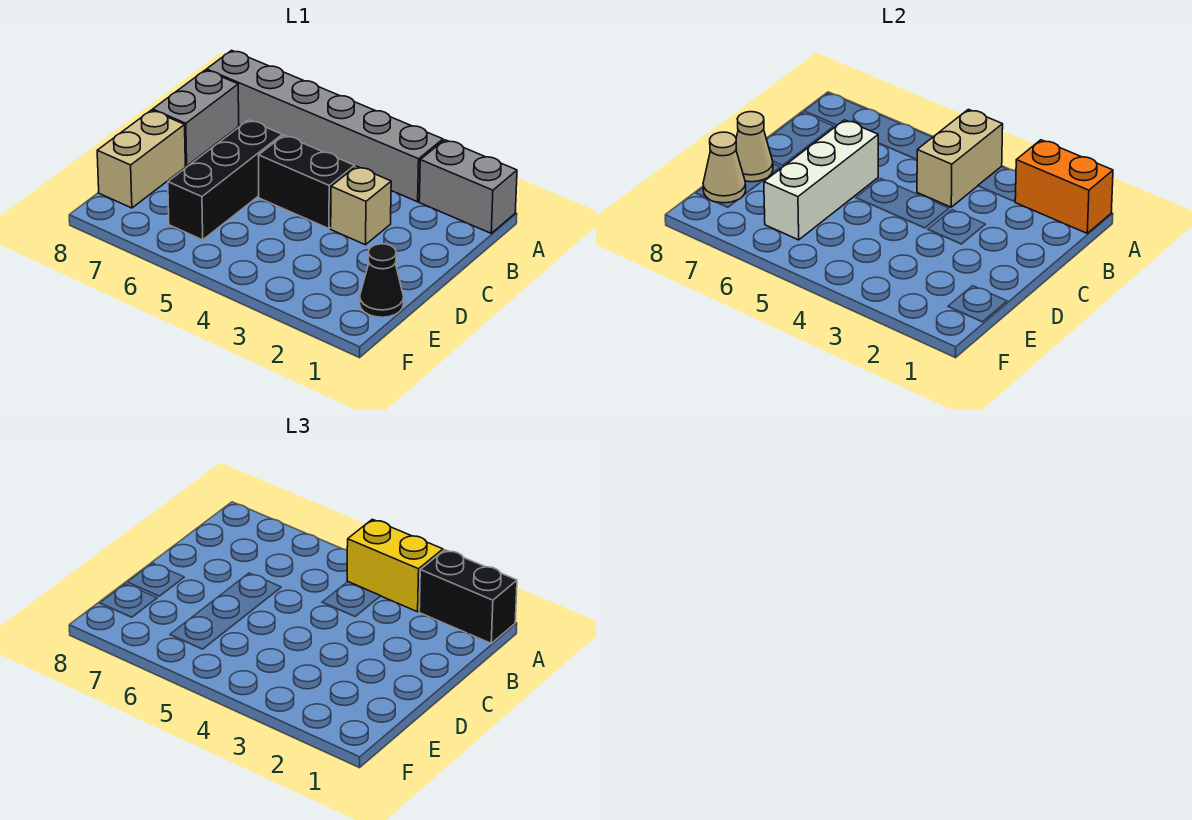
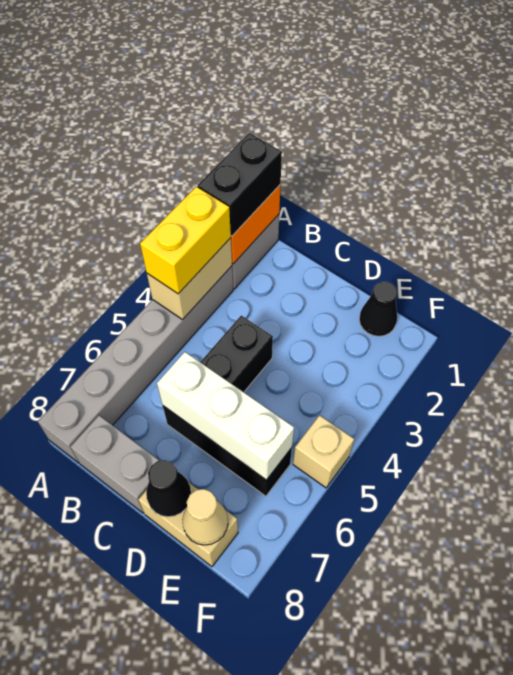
tan 1x2 brick [917,109,1003,207] -> tan 1x2 brick turned to [147,238,232,320]
tan 1x1 brick [331,166,391,245] -> tan 1x1 brick moved to [293,415,354,488]
tan 1x1 cone [736,112,773,182] -> black 1x1 cone [146,460,191,517]

